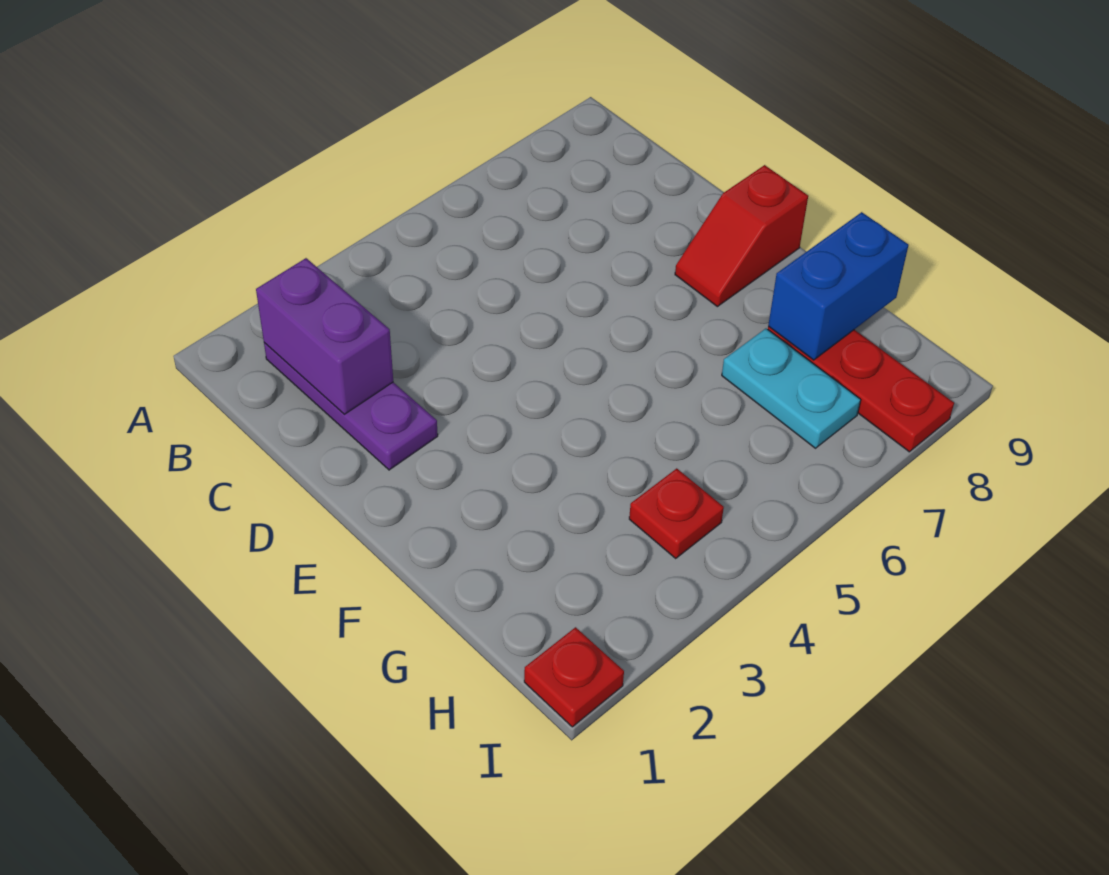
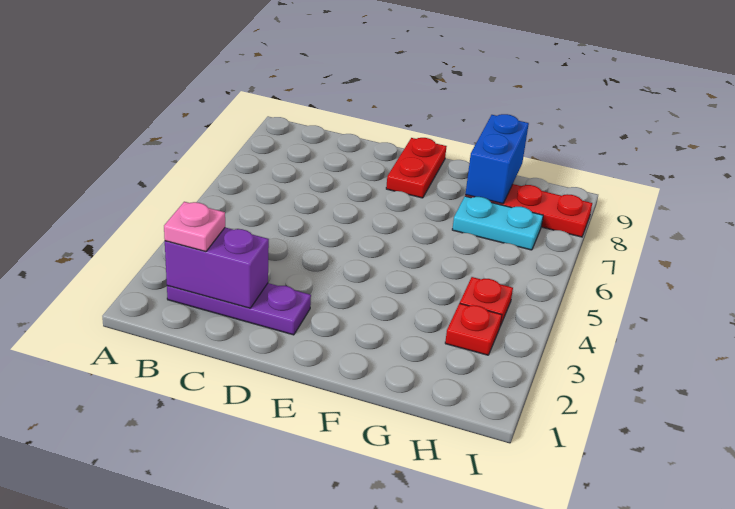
none -> pink 1x1 plate [164,202,225,252]
red 1x2 slope [675,165,808,307] -> red 1x2 plate [386,138,447,198]
red 1x1 plate [524,627,624,727] -> red 1x1 plate moved to [445,303,502,355]

